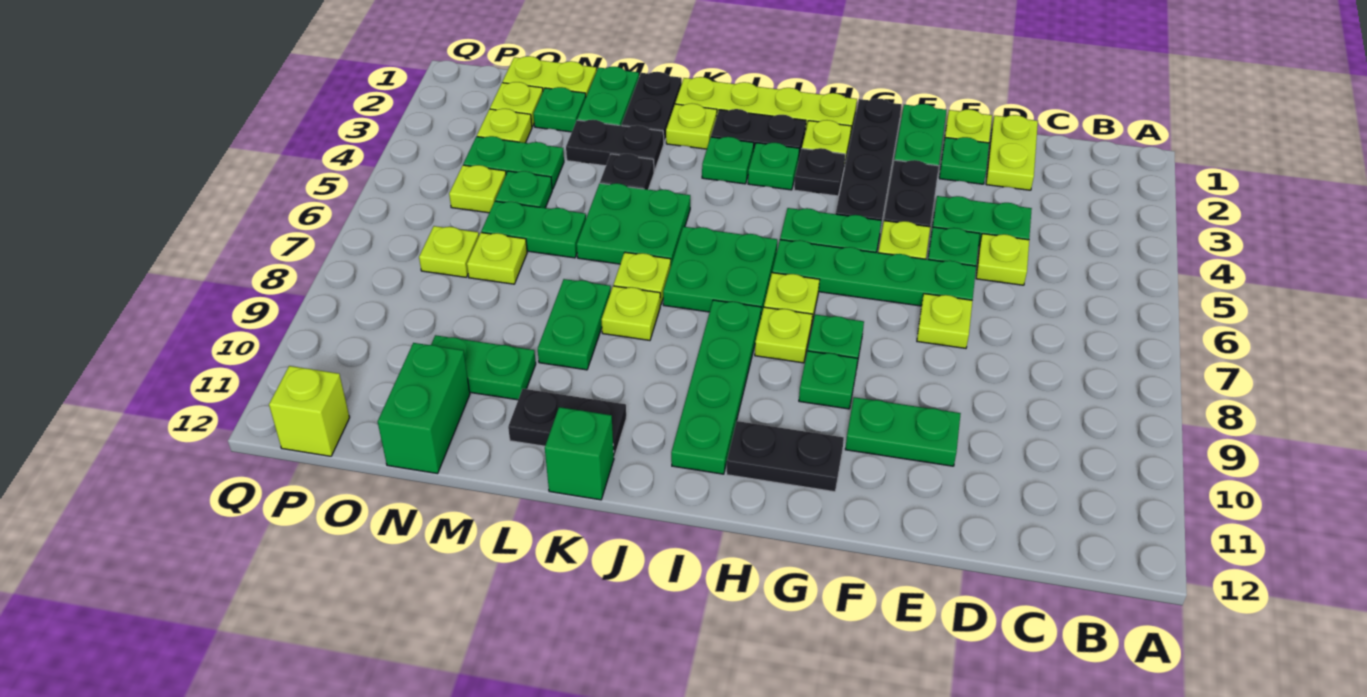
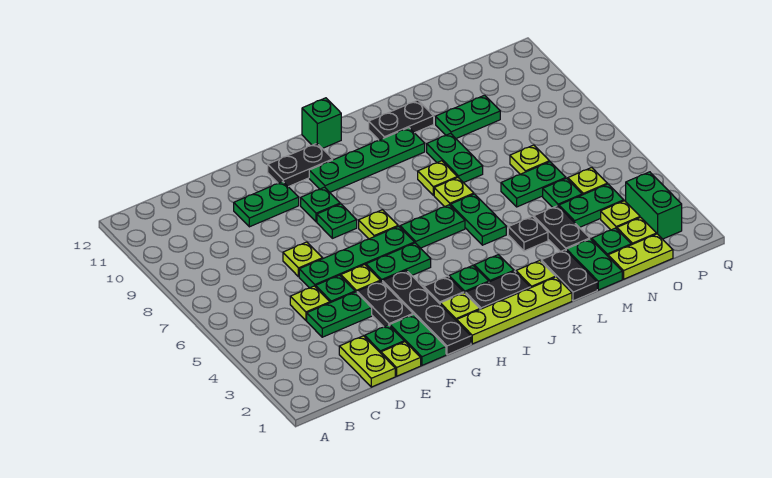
lime 1x1 plate [755,307,812,363] -> none
green 2x2 plate [663,227,777,316] -> green 1x2 plate [400,205,465,248]
green 1x4 plate [671,300,761,474] -> green 1x4 plate turned to [309,128,425,192]
green 2x2 plate [577,183,690,264] -> green 1x2 plate [451,194,506,245]
green 1x1 brick [545,407,614,500] -> green 1x1 brick moved to [302,98,341,149]
black 1x2 plate [566,120,664,172] -> black 1x2 plate turned to [534,206,590,252]
green 1x2 brick [378,343,470,474] -> green 1x2 brick moved to [626,172,682,239]
lime 1x1 plate [419,226,479,277] -> none
lime 1x1 brick [269,366,350,456] -> none

